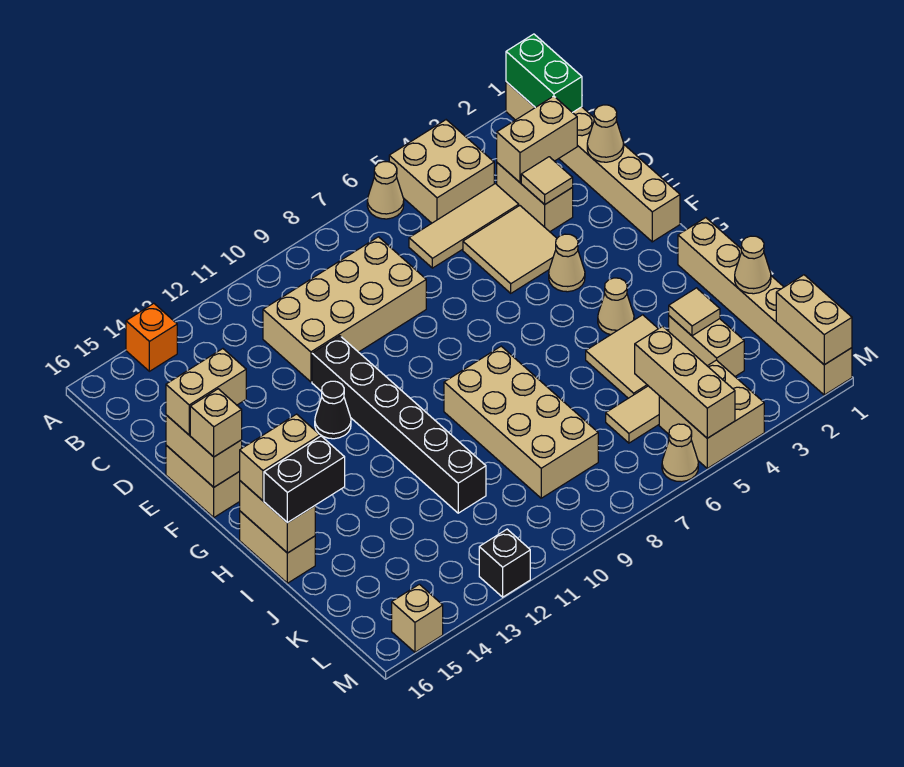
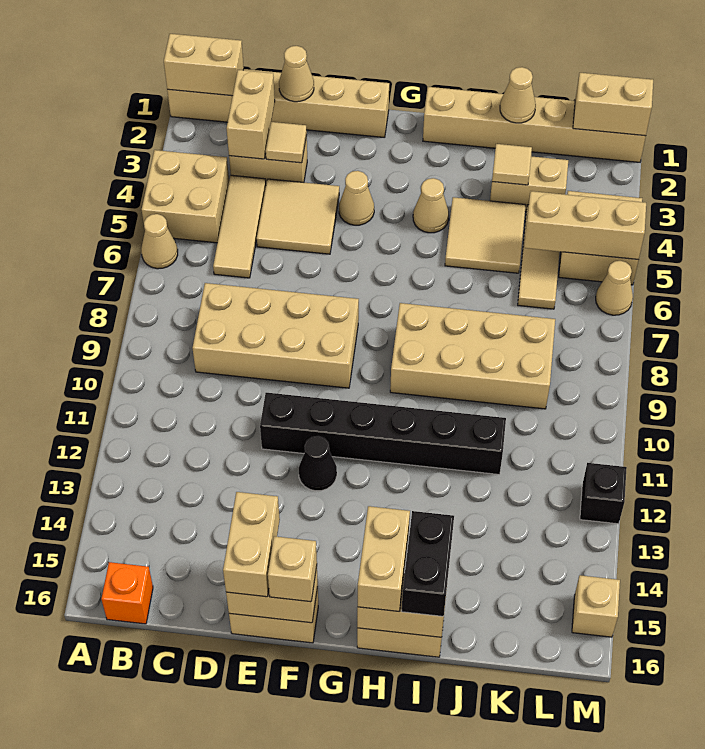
green 1x2 brick [506,34,582,113] -> tan 1x2 brick [164,34,244,96]
orange 1x1 brick [126,303,177,371] -> orange 1x1 brick moved to [101,562,153,624]
tan 2x4 brick [263,237,426,382] -> tan 2x4 brick turned to [192,283,359,388]

